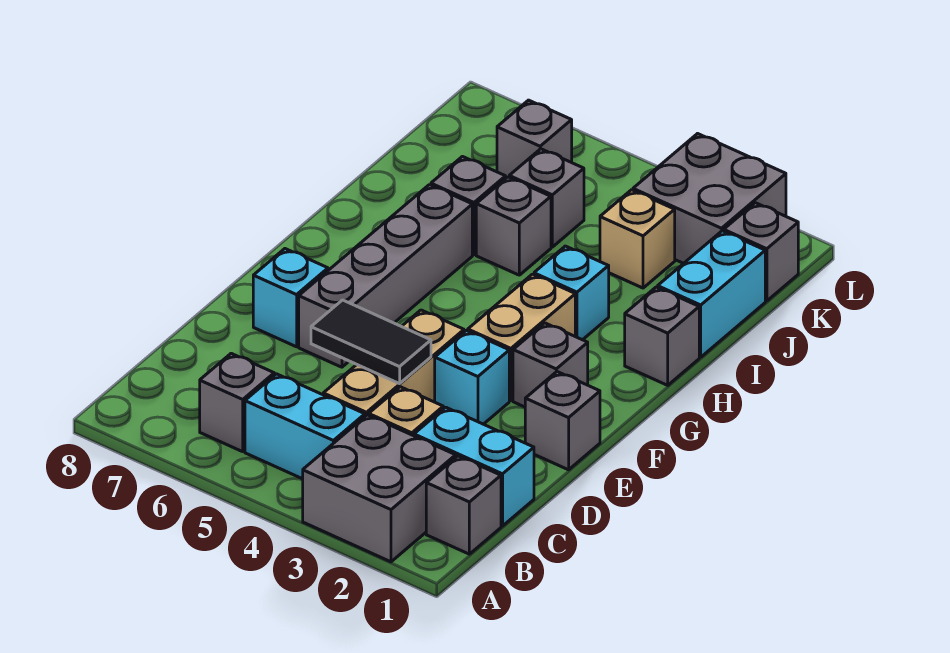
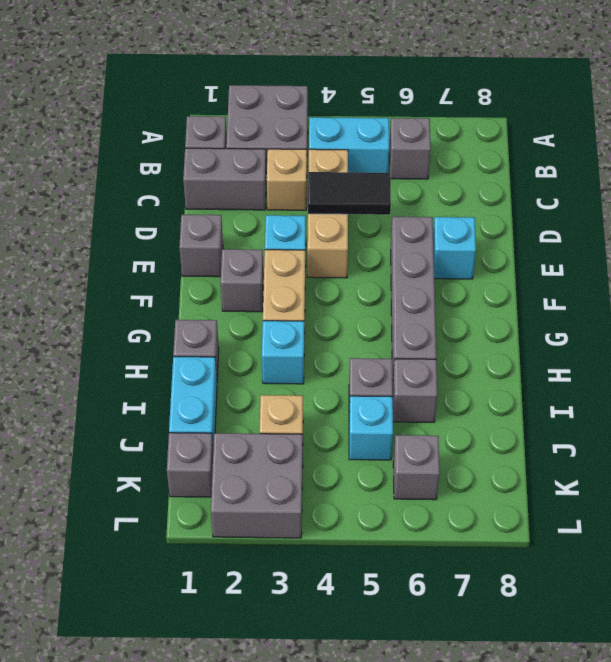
cyan 1x2 brick [414,407,534,526] -> grey 1x2 brick [183,148,266,210]
grey 1x1 brick [509,149,584,247] -> cyan 1x1 brick [349,396,393,460]

